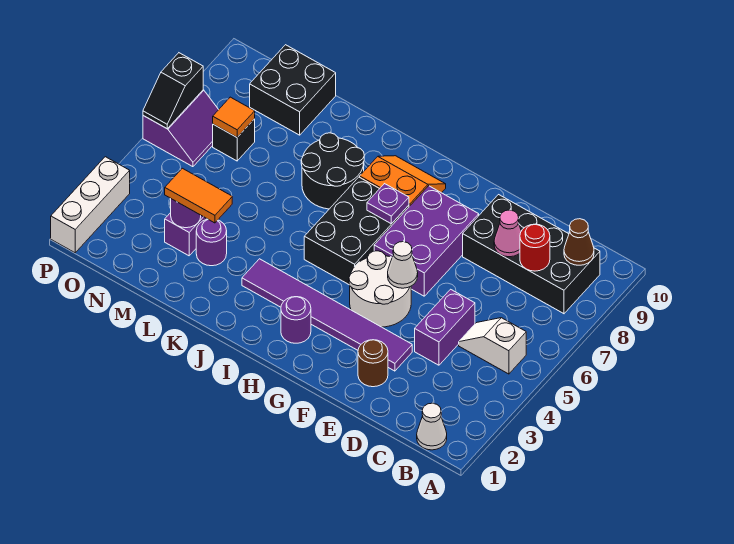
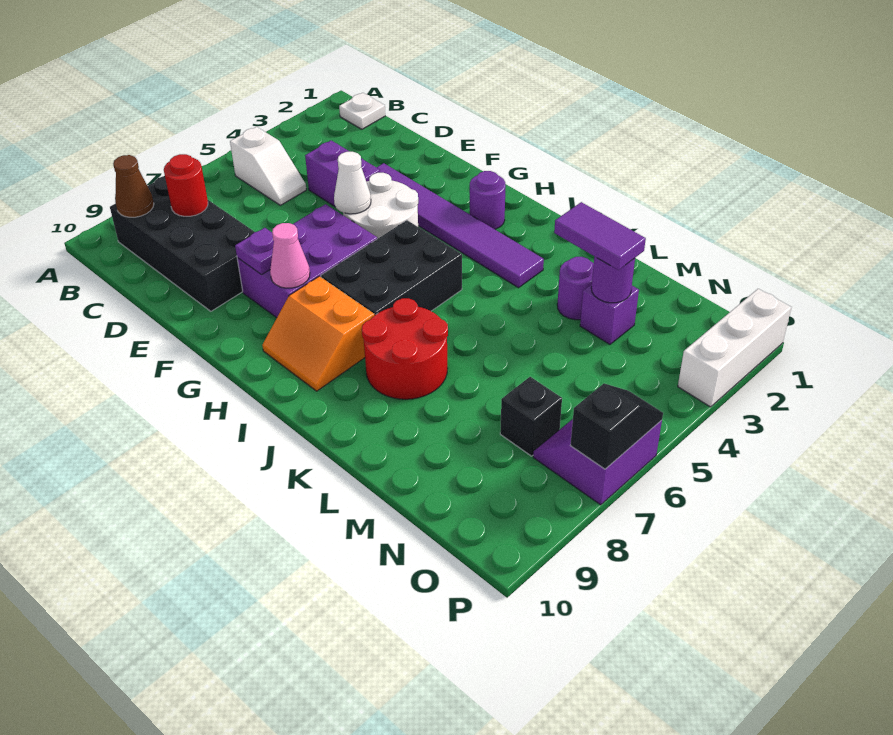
white 1x1 cone [417,403,447,450] -> white 1x1 plate [339,93,385,129]
purple 1x2 brick [415,289,475,365] -> purple 1x2 brick turned to [305,140,380,206]
pink 1x1 cone [494,210,521,257] -> pink 1x1 cone moved to [270,223,310,288]
brown 1x1 round brick [358,340,388,387] -> none
purple 1x1 plate [367,184,409,224] -> purple 1x1 plate moved to [235,228,274,275]
black 2x2 round brick [301,133,364,209] -> red 2x2 round brick [362,298,448,399]
orange 1x2 tile [165,168,232,223] -> purple 1x2 tile [554,202,646,270]
black 2x2 brick [250,45,336,135] -> none
orange 1x1 tile [213,97,255,137] -> none

